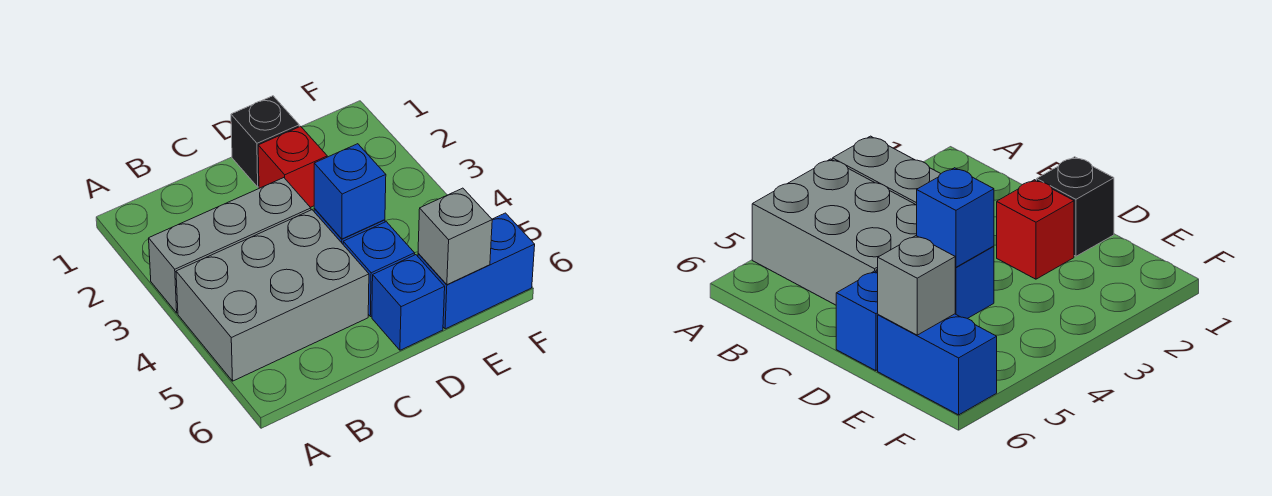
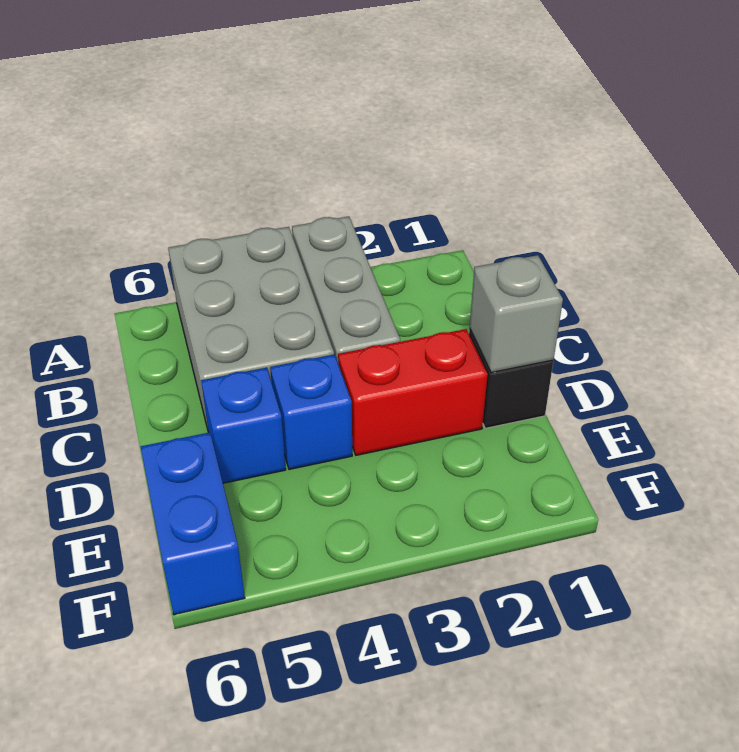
red 1x1 brick [258,126,327,207] -> red 1x2 brick [338,329,488,455]
blue 1x1 brick [314,144,386,239] -> none
blue 1x1 brick [372,255,445,350] -> none
grey 1x1 brick [418,188,492,285] -> grey 1x1 brick moved to [470,255,563,373]

